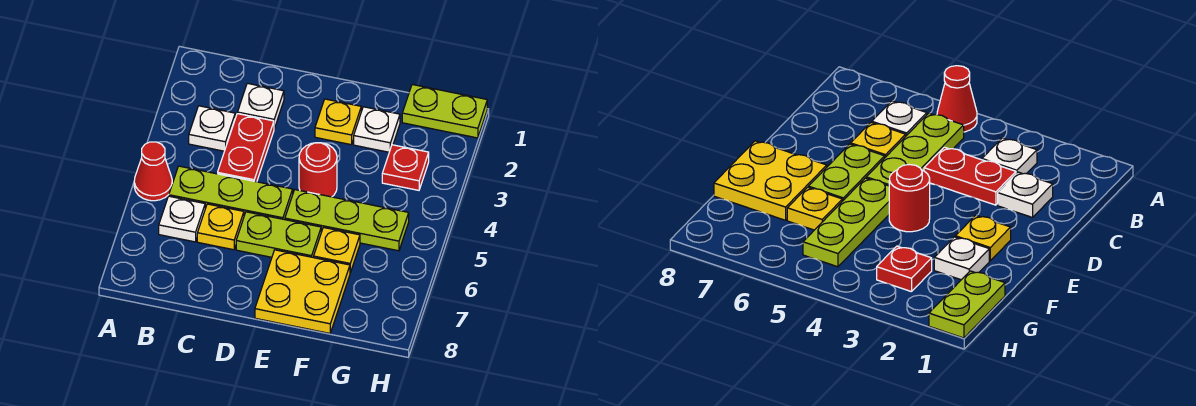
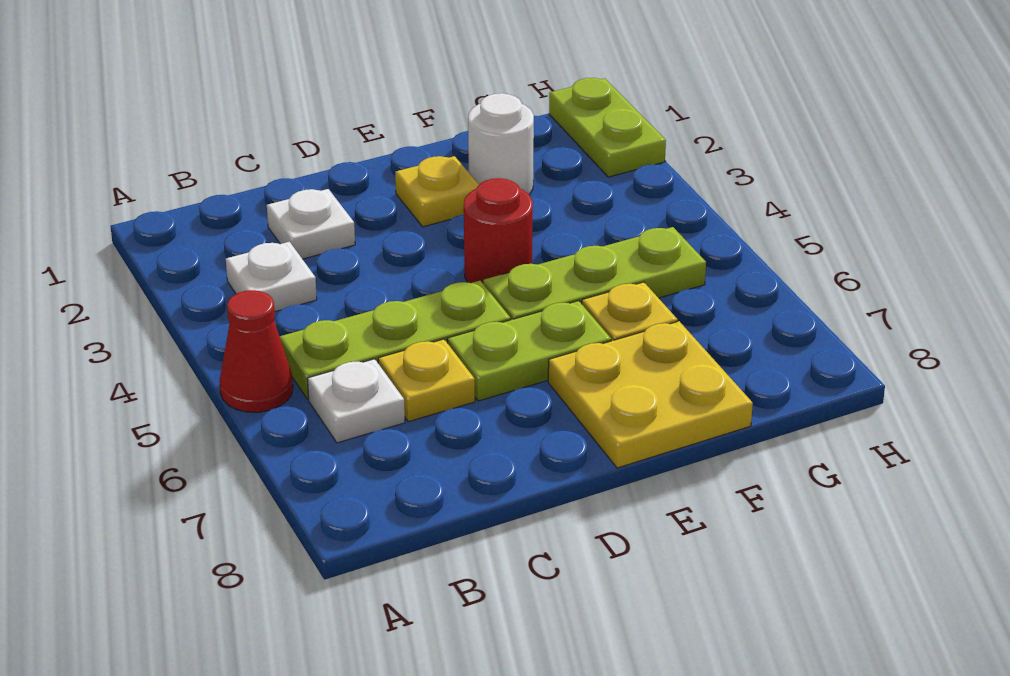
red 1x2 plate [218,114,274,182] -> none
white 1x1 plate [354,107,400,152] -> white 1x1 round brick [468,93,534,195]
lime 1x2 plate [402,85,487,138] -> lime 1x2 plate turned to [549,78,666,177]
red 1x1 plate [382,145,429,190] -> none

